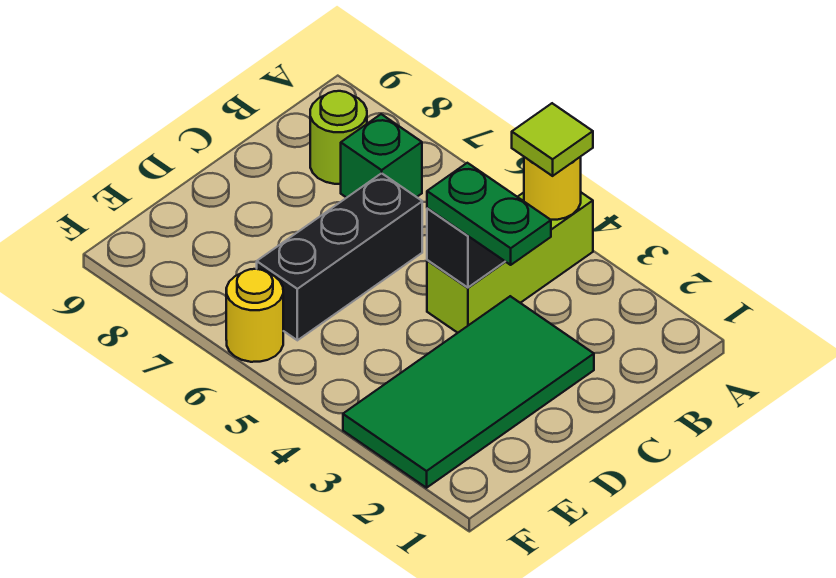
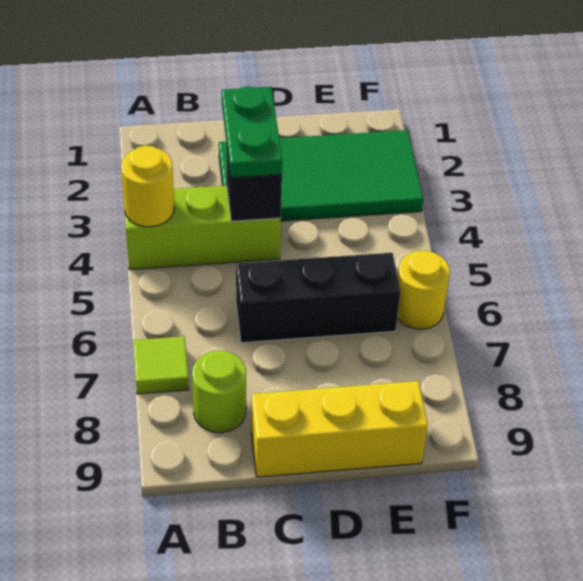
lime 1x1 tile [512,103,593,176] -> lime 1x1 tile moved to [133,336,189,394]
green 1x1 brick [341,114,422,198] -> none
none -> yellow 1x3 brick [251,381,428,477]

